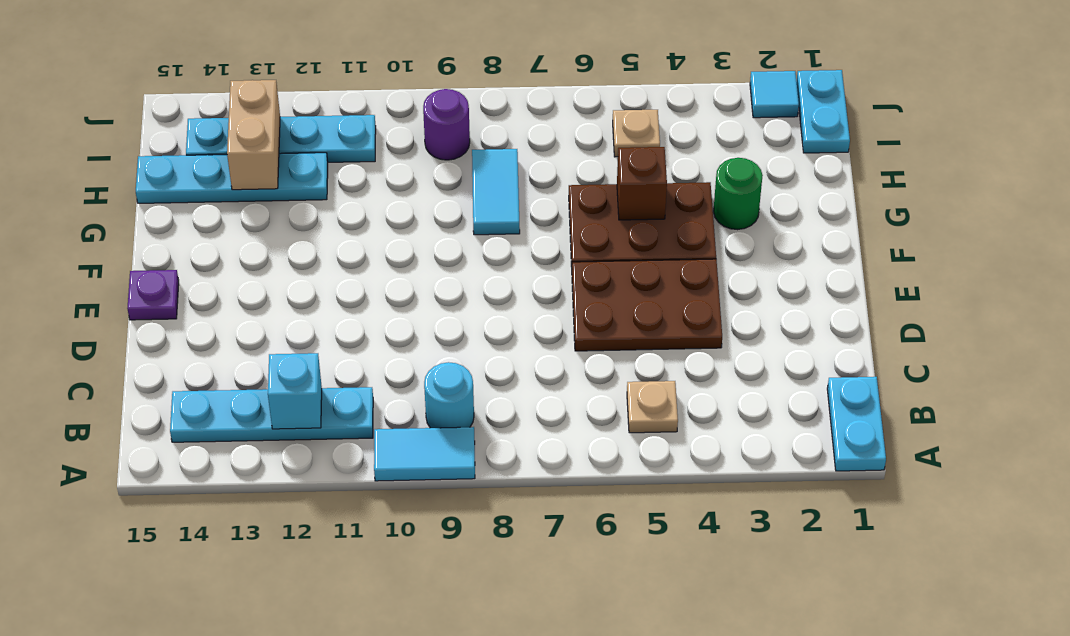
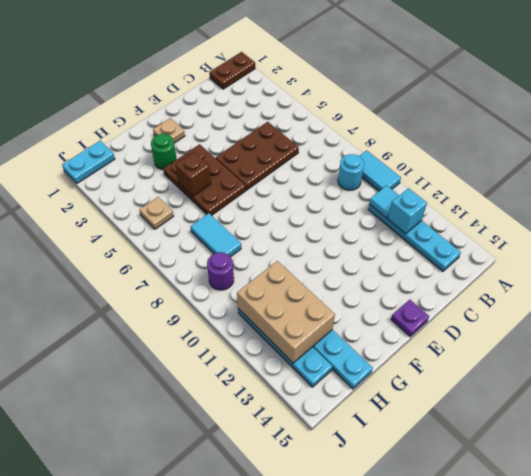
cyan 1x2 plate [827,377,886,471] -> brown 1x2 plate [209,52,255,89]
tan 1x1 plate [627,381,678,433] -> tan 1x1 plate moved to [153,118,185,143]
brown 2x3 plate [572,259,722,351] -> brown 2x3 plate turned to [216,122,299,190]
cyan 1x2 tile [472,149,520,235] -> cyan 1x2 tile turned to [190,213,241,257]
tan 1x2 brick [227,80,280,190] -> tan 2x3 brick [237,261,335,363]
cyan 1x1 tile [750,71,799,118] -> cyan 1x1 tile moved to [369,186,399,218]

